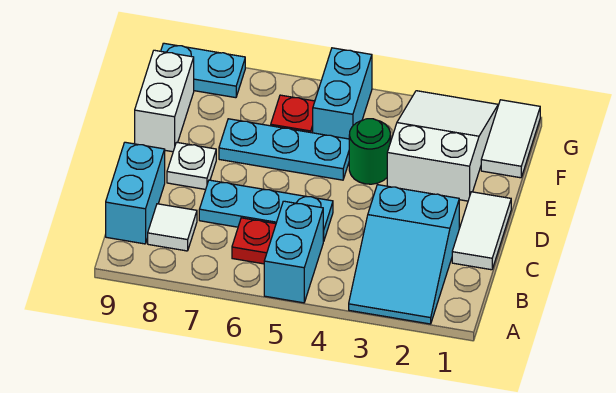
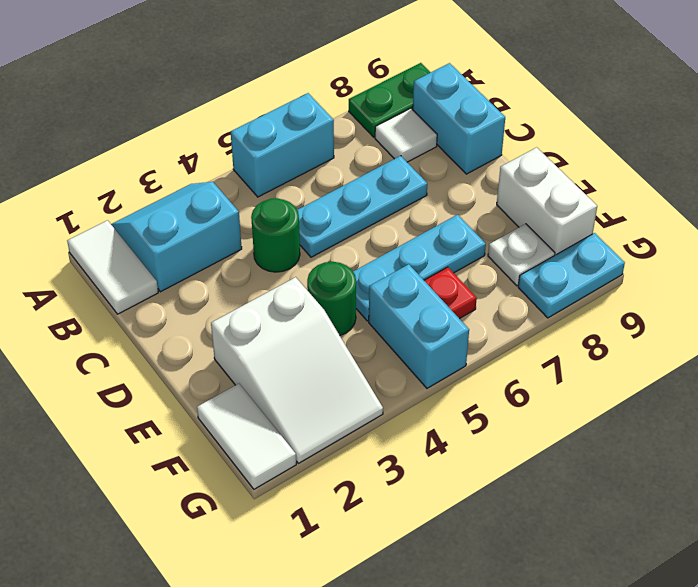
cyan 2x3 slope [349,185,459,324] -> cyan 2x2 slope [111,182,242,292]
cyan 1x2 brick [264,201,324,303] -> cyan 1x2 brick turned to [231,93,334,197]
none -> green 1x2 plate [349,63,430,137]
red 1x1 plate [232,218,276,264] -> none
white 1x2 tile [452,192,511,270] -> white 1x2 tile moved to [67,220,158,314]
none -> green 1x1 round brick [251,198,300,272]
white 1x1 plate [167,142,216,189] -> white 1x1 plate moved to [488,224,555,286]

